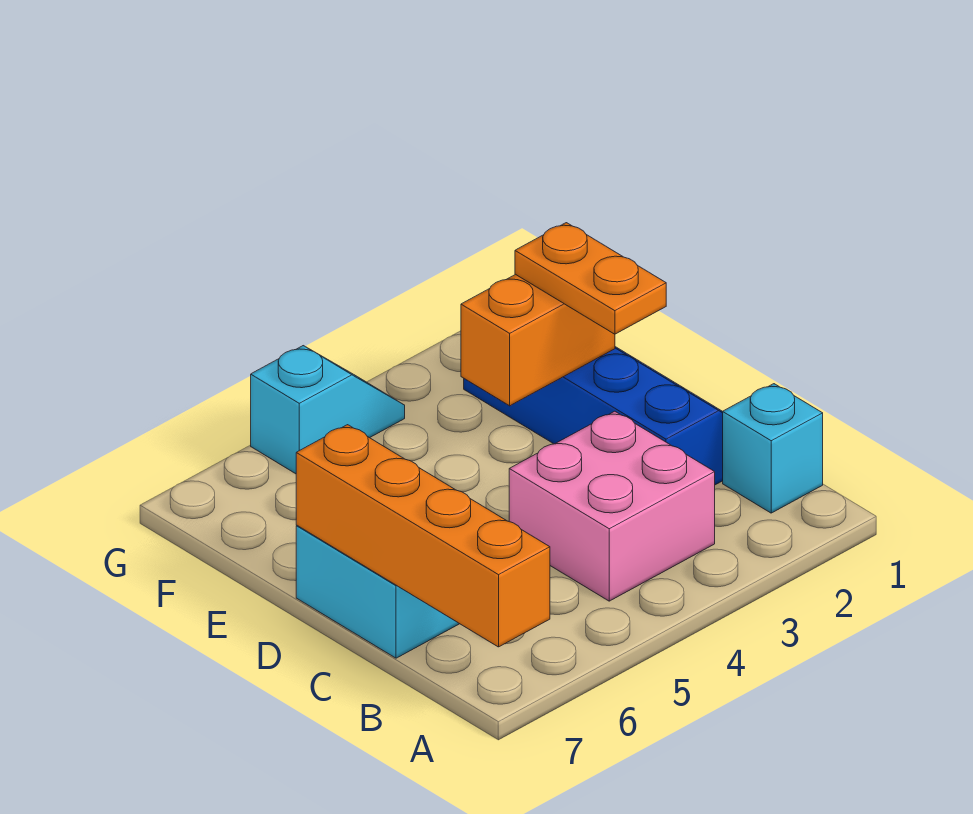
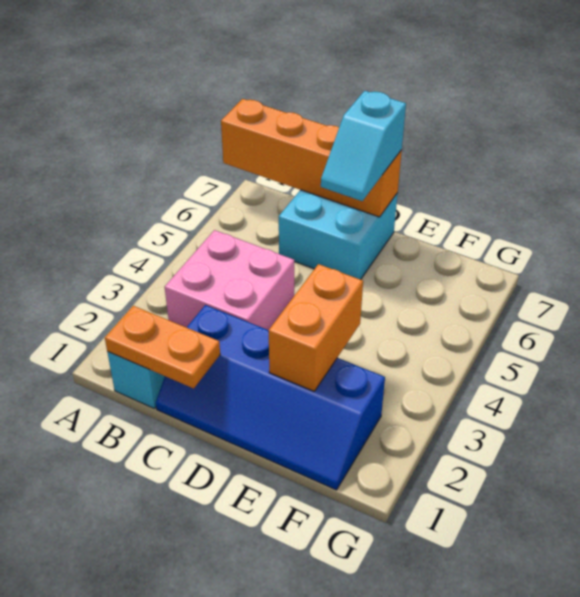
orange 1x2 plate [515,223,666,334] -> orange 1x2 plate moved to [105,306,220,388]
cyan 1x2 slope [251,346,405,474] -> cyan 1x2 slope moved to [321,91,406,201]

